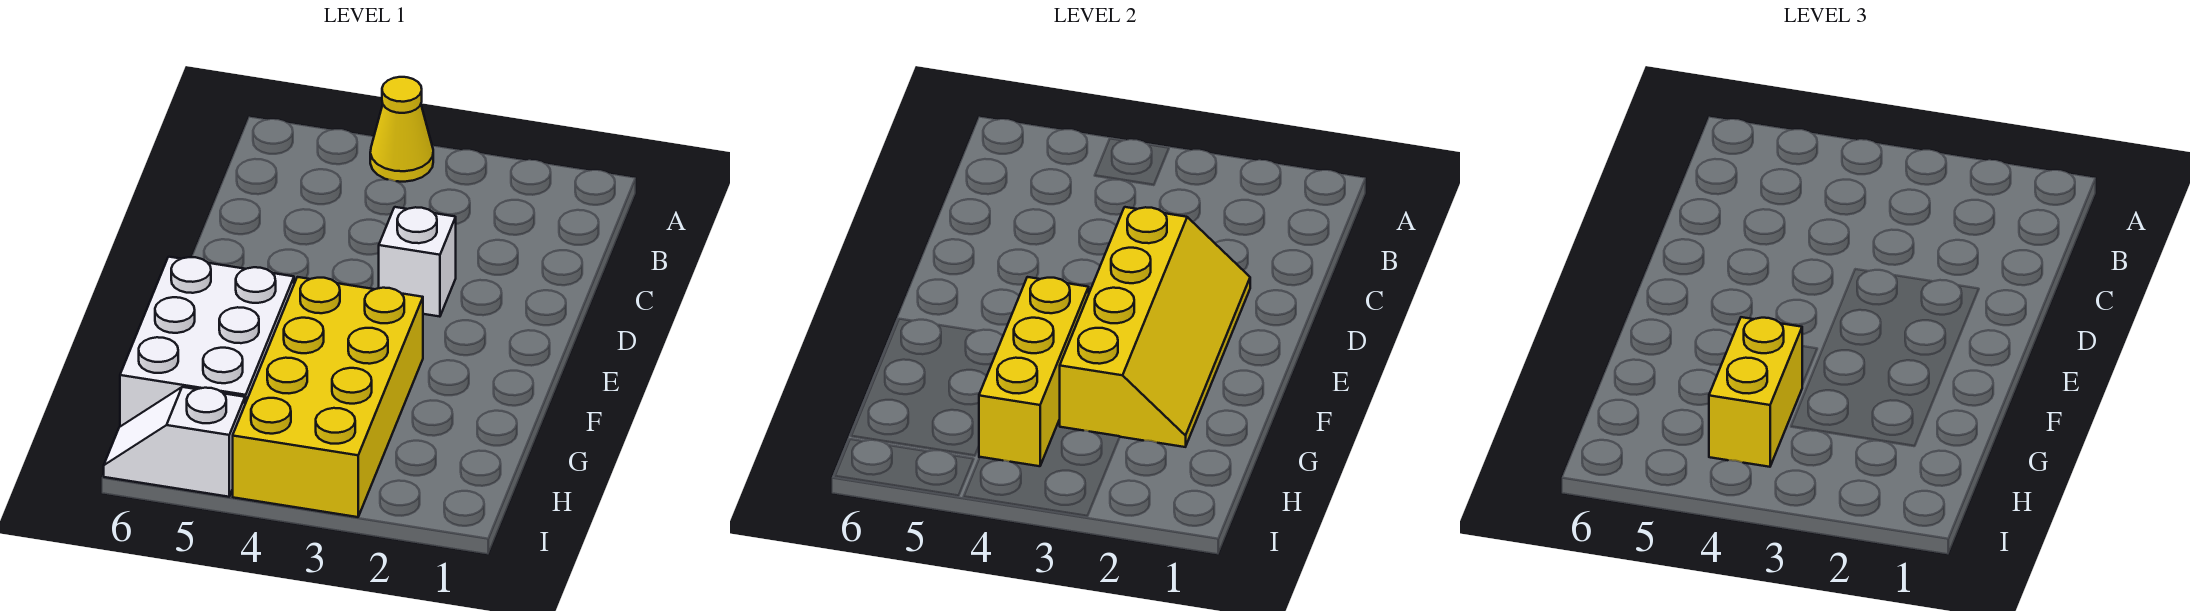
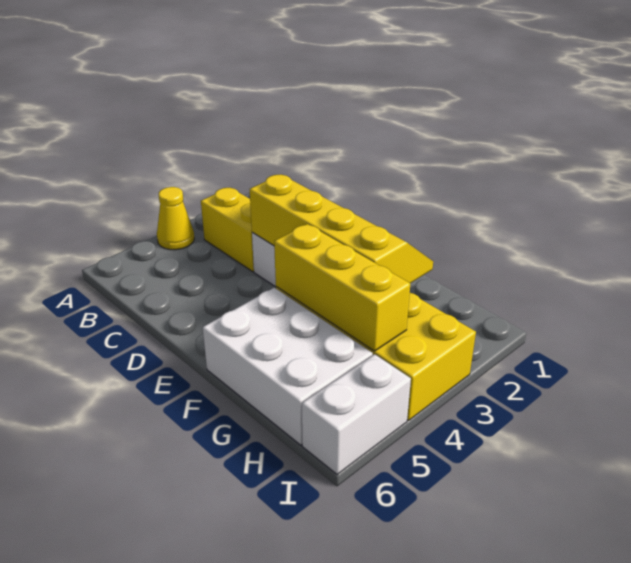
yellow 1x2 brick [1709,317,1803,467] -> yellow 1x2 brick moved to [201,188,254,271]
white 1x2 slope [104,387,245,497] -> white 1x2 brick [302,354,411,474]

